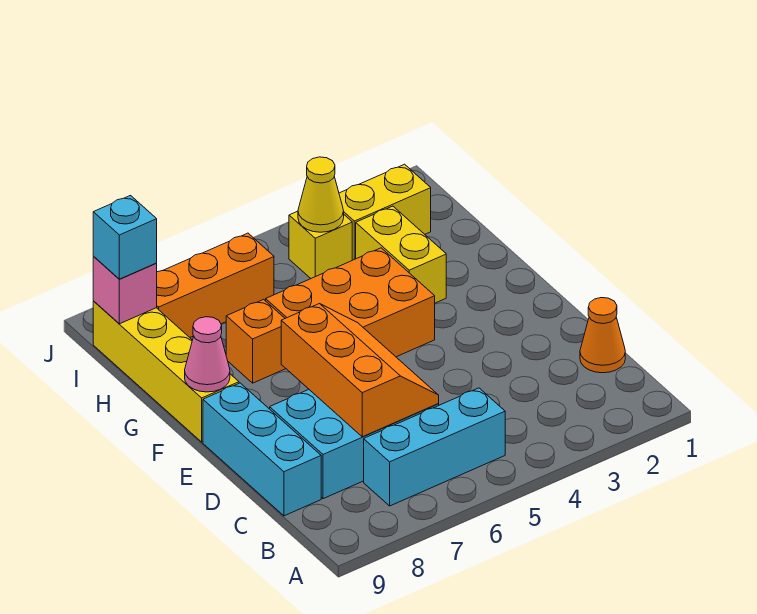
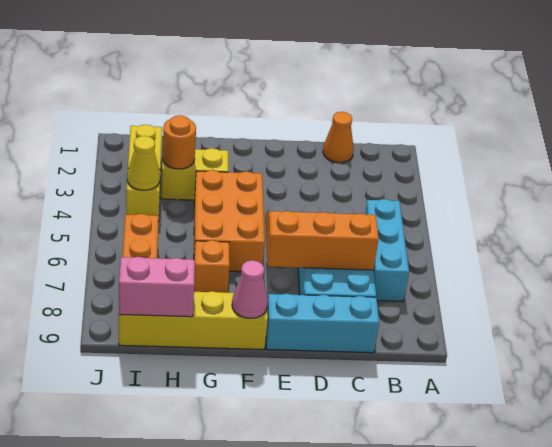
none -> orange 1x1 round brick [162,115,196,169]
pink 1x1 brick [93,257,157,324] -> pink 1x2 brick [119,257,195,317]
cyan 1x1 brick [93,196,157,279] -> none

